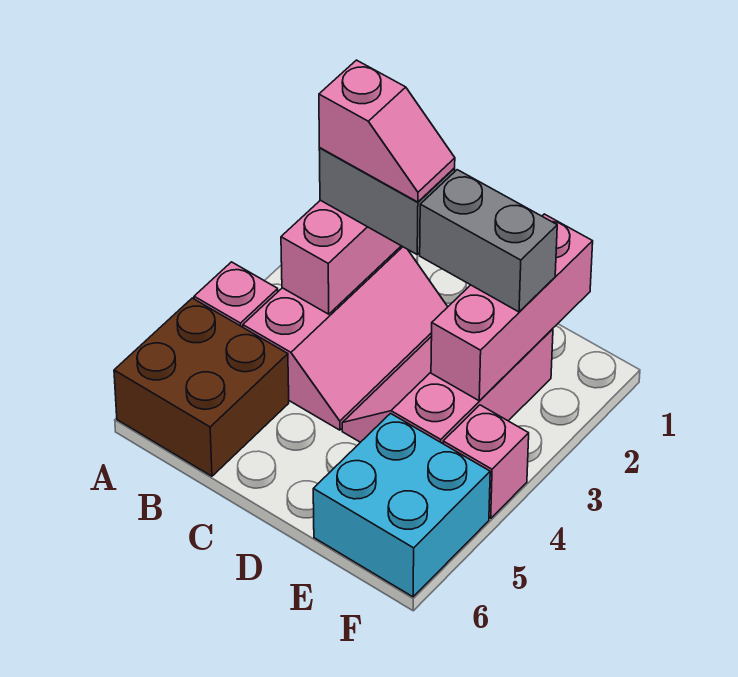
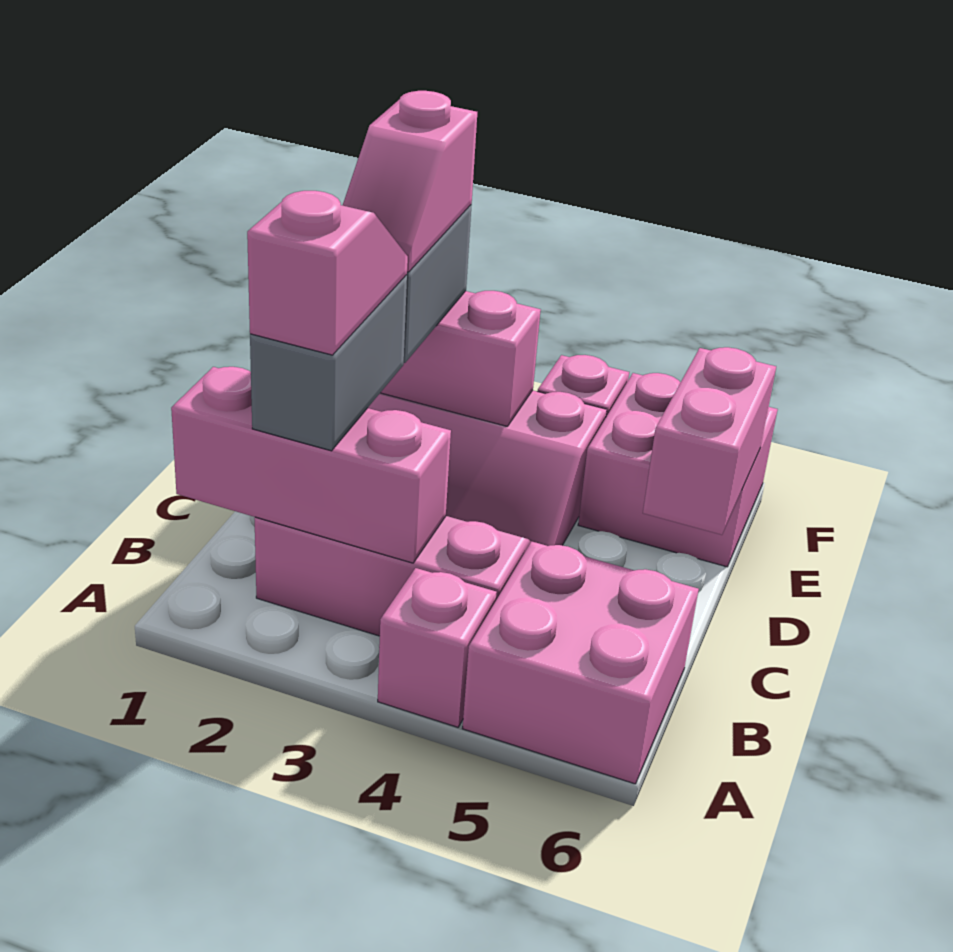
brown 2x2 brick [114,298,289,476] -> pink 2x2 brick [462,542,699,784]
none -> pink 1x2 slope [343,91,477,272]
none -> pink 1x2 brick [643,347,776,535]
cyan 2x2 brick [313,413,490,597] -> pink 2x2 brick [578,373,778,567]

